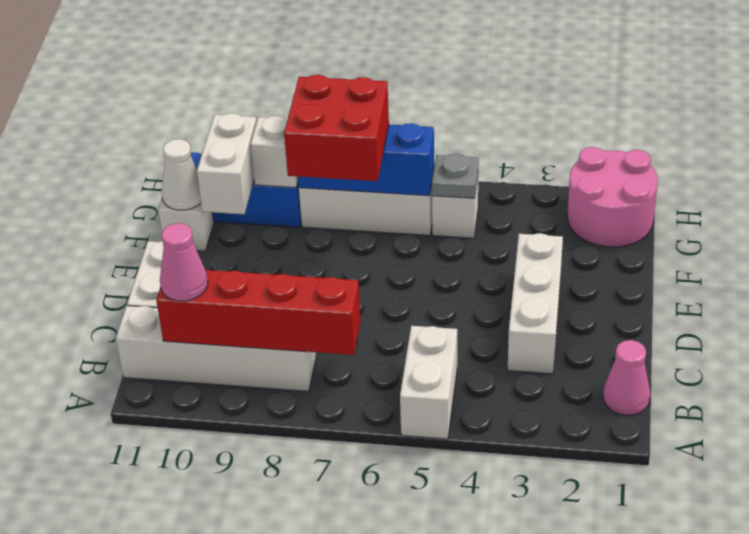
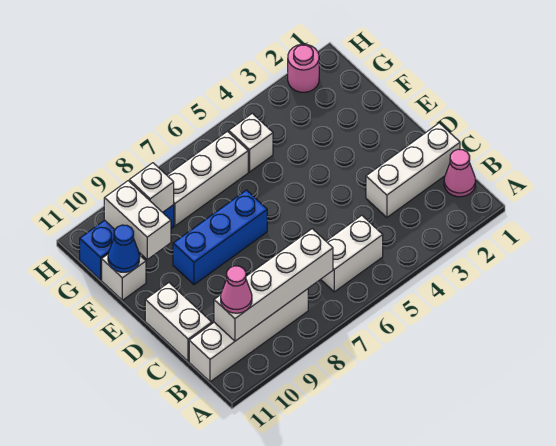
white 1x2 brick [400,326,457,439] -> white 1x2 brick turned to [321,215,383,292]
red 1x4 brick [156,270,361,355] -> white 1x4 brick [214,229,333,341]
white 1x3 brick [508,233,563,374] -> white 1x3 brick turned to [366,123,460,217]
red 2x2 brick [284,75,389,181] -> none
white 1x1 cone [161,139,201,210] -> blue 1x1 cone [108,225,140,272]
pink 2x2 round brick [567,147,658,247] -> pink 1x1 round brick [288,44,319,92]
grey 1x1 plate [431,154,479,198] -> none
blue 1x3 brick [298,123,434,196] -> blue 1x3 brick moved to [173,190,267,285]

